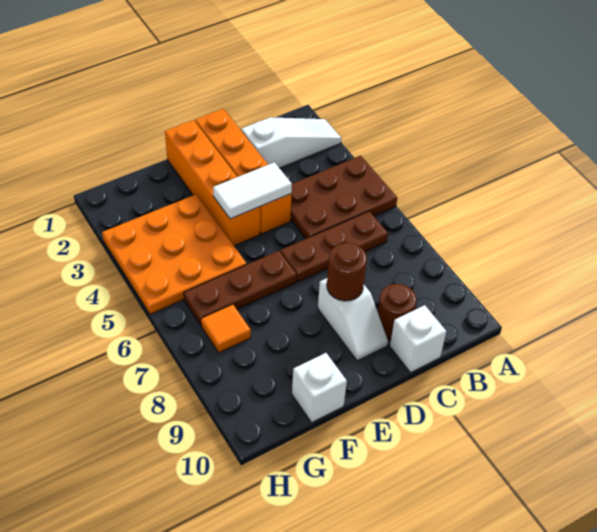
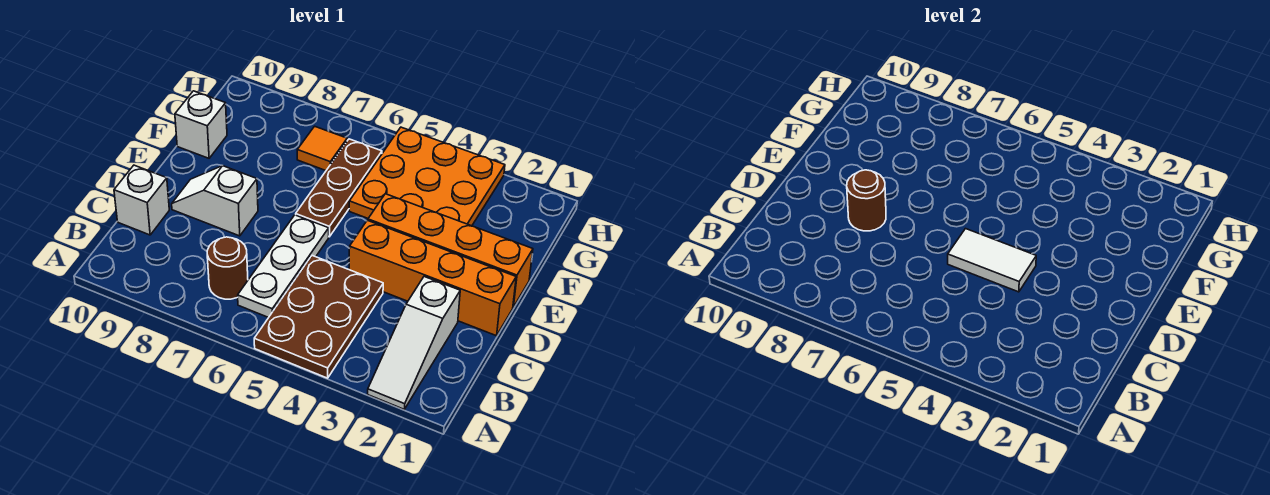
brown 1x3 plate [280,211,388,282] -> white 1x3 plate [238,215,329,318]
brown 1x1 round brick [378,284,417,339] -> brown 1x1 round brick moved to [207,237,248,299]
white 1x2 tile [213,162,292,219] -> white 1x2 tile turned to [948,229,1036,292]

